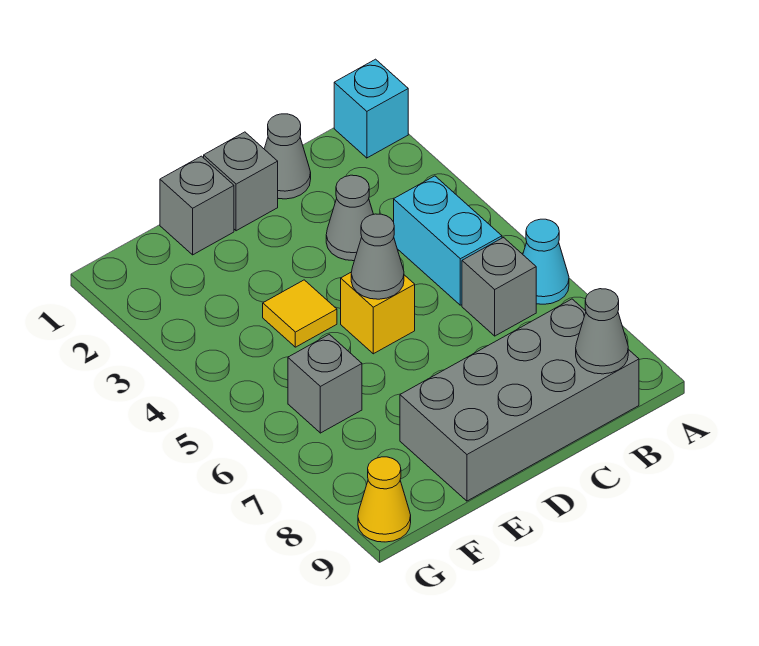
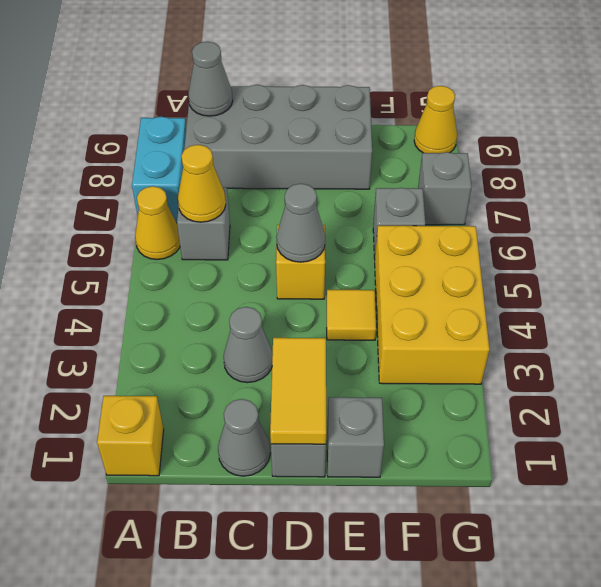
cyan 1x1 brick [334,59,408,158] -> yellow 1x1 brick [97,396,164,476]
cyan 1x1 cone [523,219,569,304] -> yellow 1x1 cone [135,186,180,259]
cyan 1x2 brick [394,176,502,305] -> cyan 1x2 brick moved to [132,117,186,223]
none -> yellow 1x1 cone [178,145,226,222]
none -> yellow 1x2 tile [270,338,326,444]
none -> yellow 2x3 brick [375,226,490,384]
none -> grey 1x1 brick [418,152,472,225]

